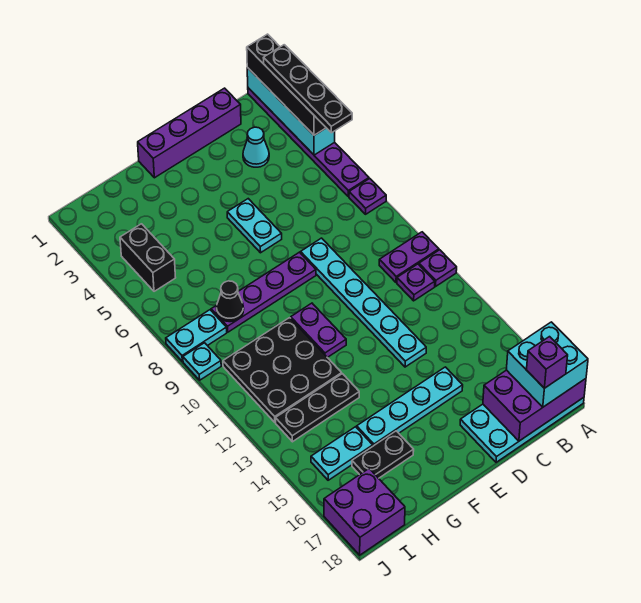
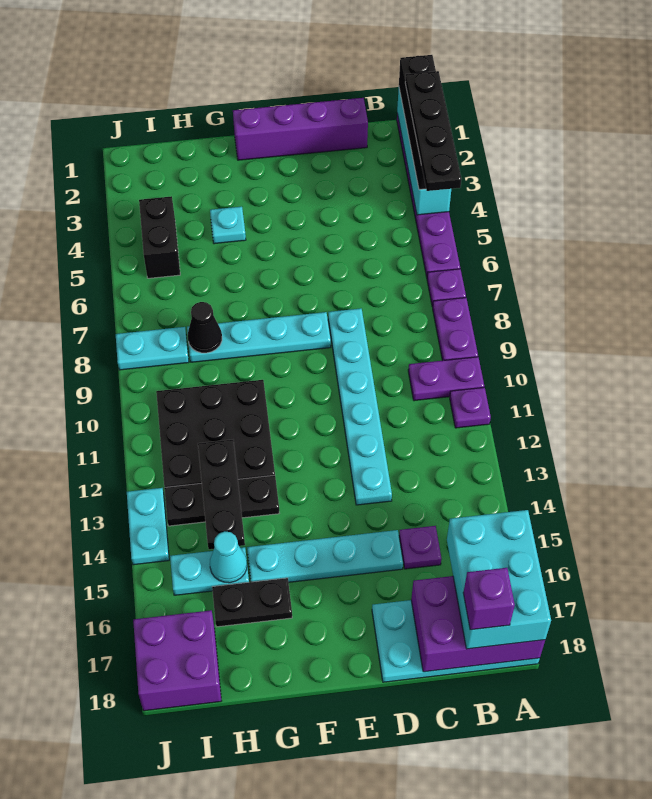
cyan 2x2 brick [506,322,588,407] -> cyan 2x3 brick [447,510,551,649]
purple 1x1 plate [397,264,435,301] -> purple 1x1 plate moved to [399,526,441,569]
cyan 1x1 cone [243,127,269,167] -> cyan 1x1 cone moved to [210,531,247,583]
cyan 1x2 plate [227,199,282,253] -> cyan 1x2 plate moved to [127,488,169,565]
purple 1x4 plate [211,252,316,332] -> cyan 1x4 plate [187,312,331,362]
purple 1x2 plate [291,303,346,358] -> purple 1x2 plate moved to [433,298,478,361]
none -> black 1x3 plate [198,440,245,549]
cyan 1x1 plate [183,343,221,380] -> cyan 1x1 plate moved to [210,207,246,244]

